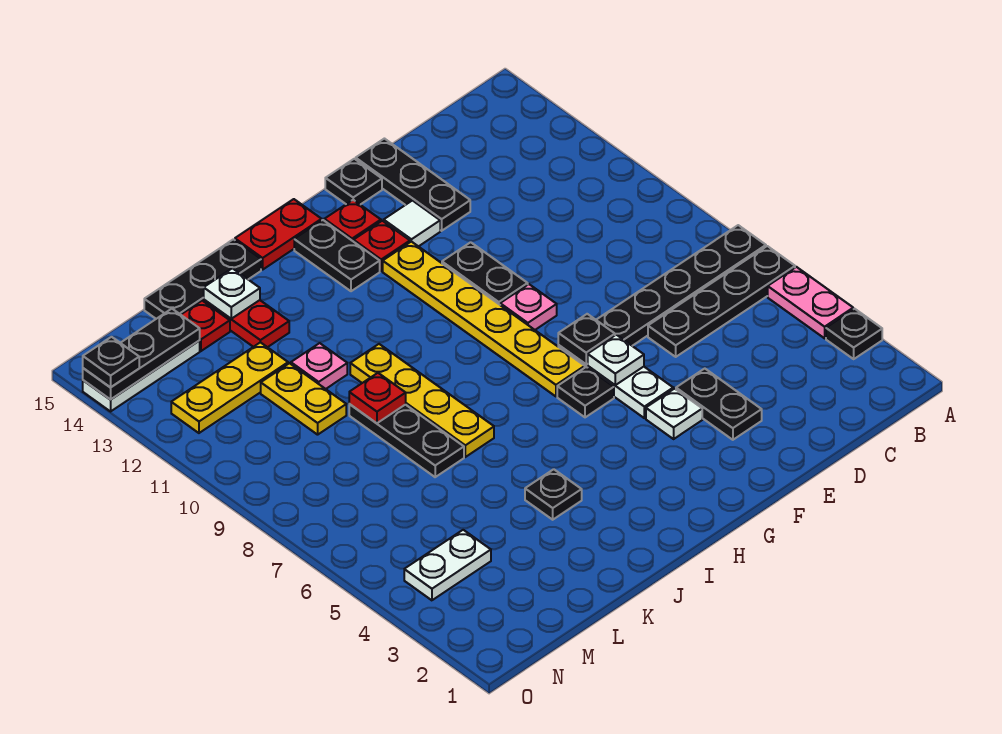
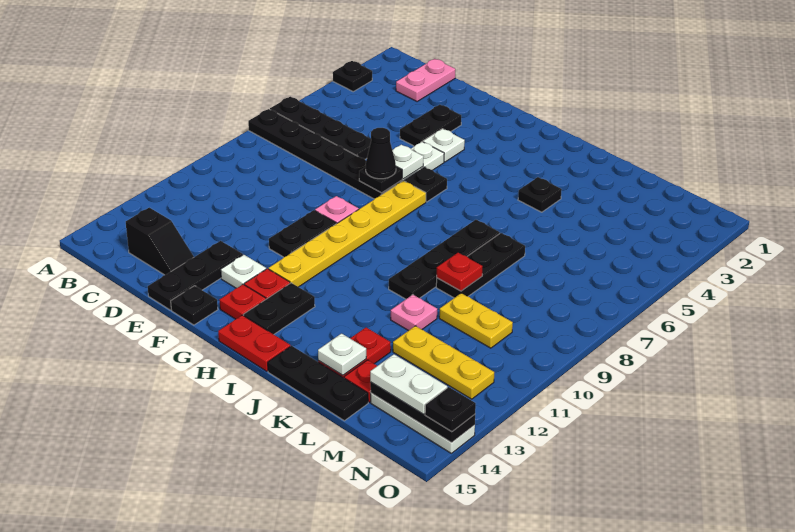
pink 1x2 plate [768,267,853,338] -> pink 1x2 plate moved to [396,59,455,102]
none -> black 1x2 slope [126,208,194,275]
none -> black 1x1 cone [366,128,396,179]
white 1x1 tile [384,201,440,247] -> white 1x1 plate [221,255,266,288]
yellow 1x4 plate [350,344,494,457] -> black 1x4 plate [389,220,500,299]
yellow 1x2 plate [261,363,346,435] -> yellow 1x2 plate turned to [439,293,513,348]
white 1x2 plate [404,530,491,600] -> white 1x2 plate moved to [370,354,447,414]

